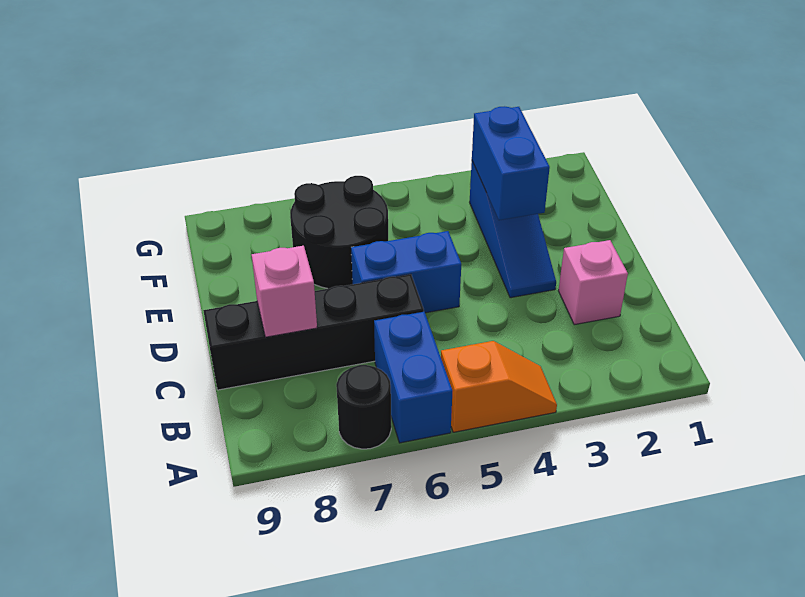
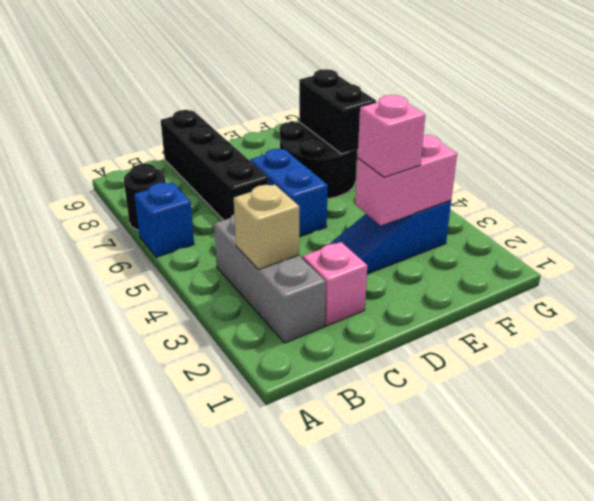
orange 1x2 slope [441,341,557,432] -> none
blue 1x2 brick [374,312,452,443] -> blue 1x1 brick [134,182,194,257]
none -> grey 1x3 brick [214,214,326,343]
none -> tan 1x1 brick [234,185,299,270]
pink 1x1 brick [252,246,317,337] -> pink 1x1 brick moved to [358,95,425,177]
blue 1x2 brick [472,106,550,220] -> pink 1x2 brick [355,135,457,225]
none -> black 1x2 brick [299,69,376,154]

